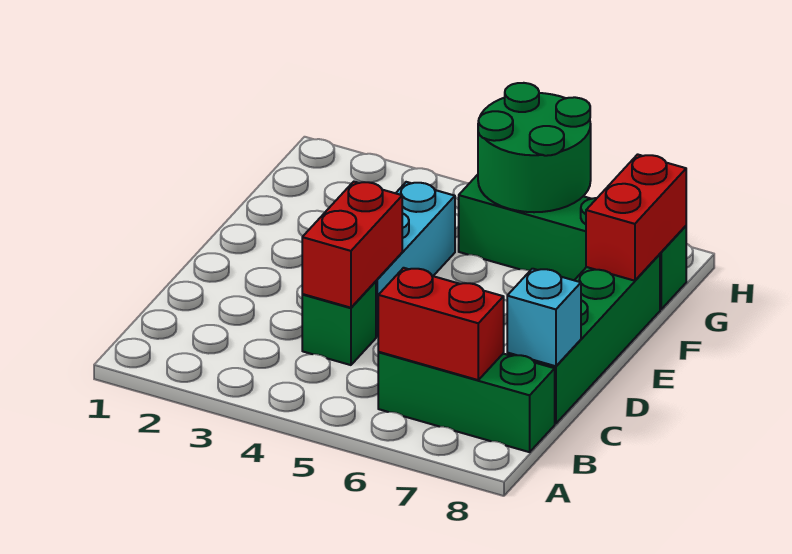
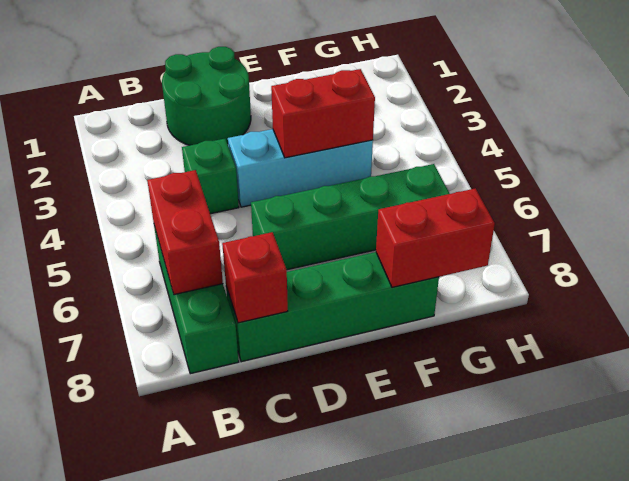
red 1x2 brick [302,182,402,308] -> red 1x2 brick moved to [271,69,375,158]
cyan 1x1 brick [507,269,581,366] -> red 1x1 brick [222,232,288,323]
green 1x4 brick [459,175,686,310] -> green 1x4 brick turned to [251,164,450,270]
green 2x2 round brick [478,83,591,212] -> green 2x2 round brick moved to [162,47,251,145]

